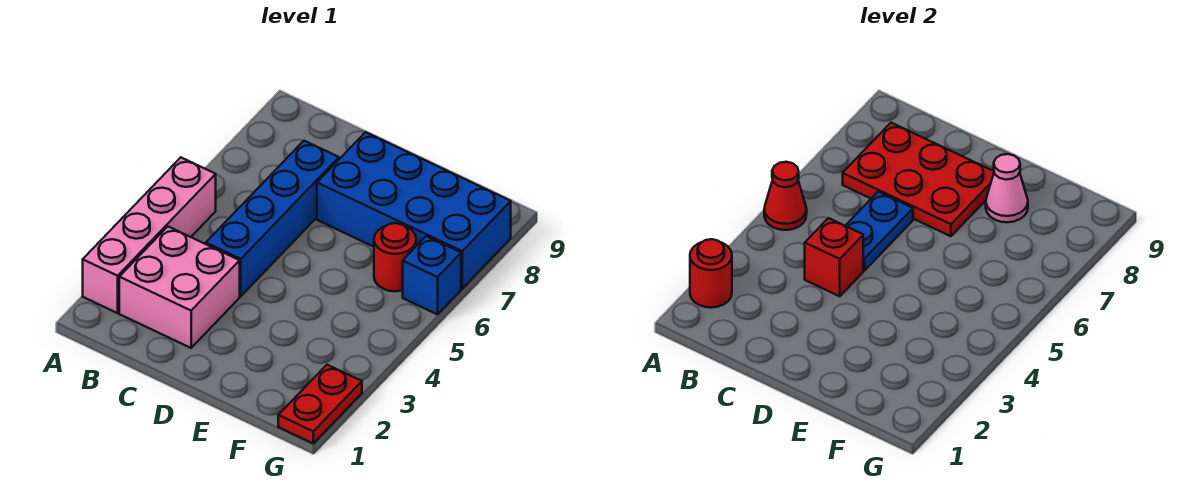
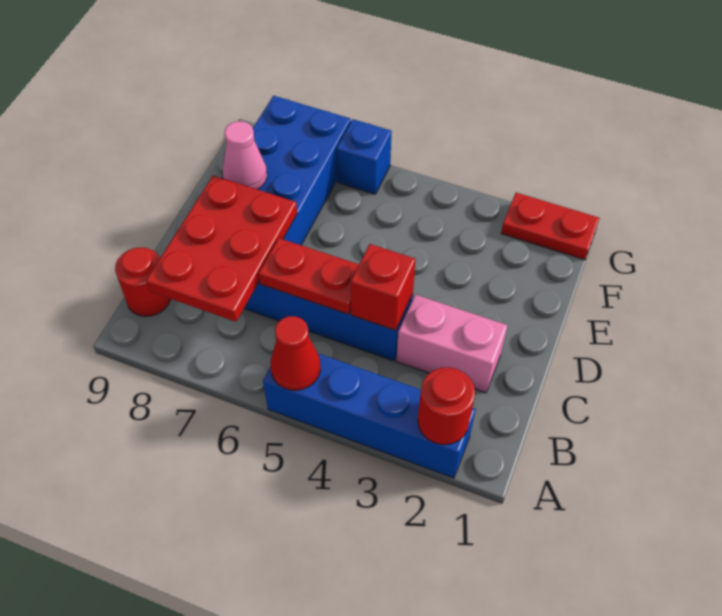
pink 1x4 brick [83,157,216,313] -> blue 1x4 brick [263,354,476,478]
pink 2x2 brick [119,227,240,348] -> pink 1x2 brick [396,295,508,393]
blue 1x2 plate [845,192,913,271] -> red 1x2 plate [259,238,359,314]
red 1x1 round brick [374,223,416,291] -> red 1x1 round brick moved to [115,247,171,317]

